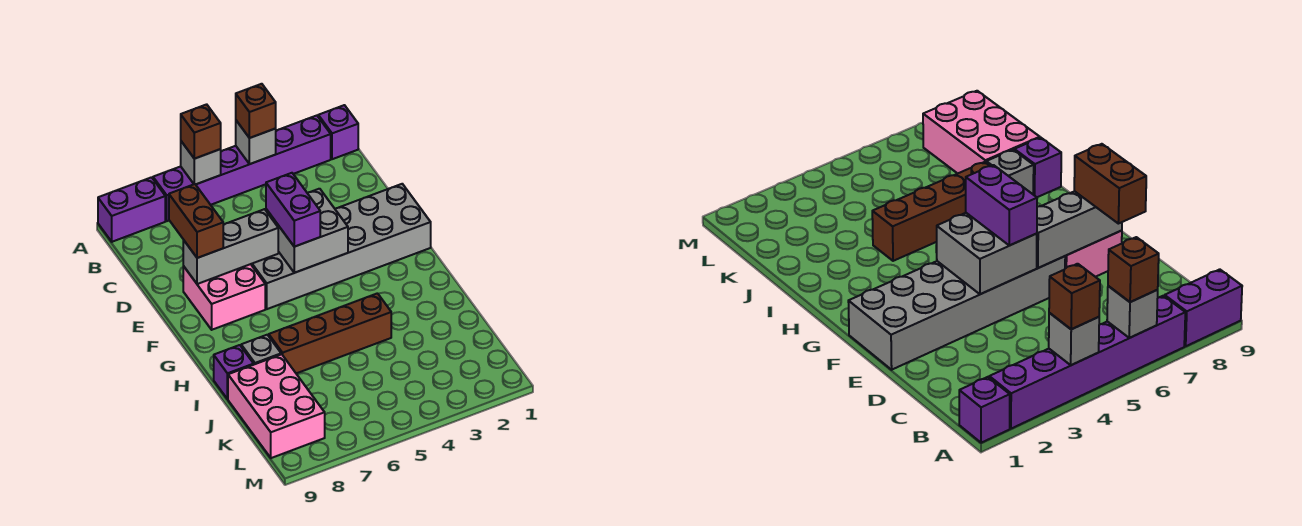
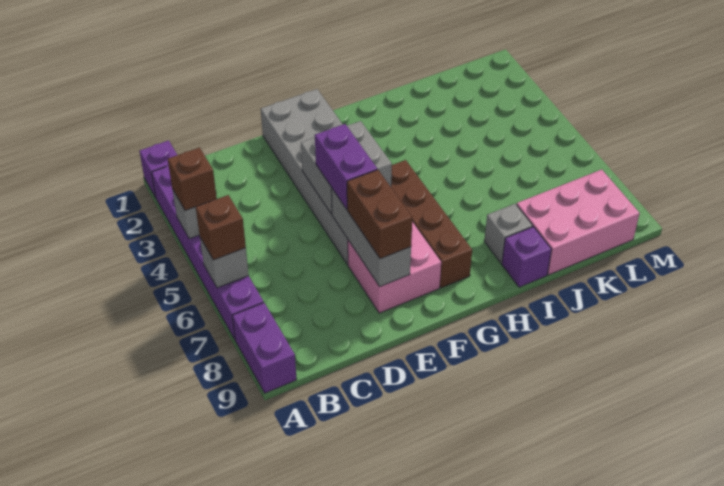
brown 1x2 brick [169,184,223,258] -> brown 1x2 brick turned to [347,170,412,259]
purple 1x2 brick [266,173,320,247] -> purple 1x2 brick turned to [315,124,377,209]
brown 1x4 brick [268,293,391,373] -> brown 1x4 brick moved to [391,160,472,288]

